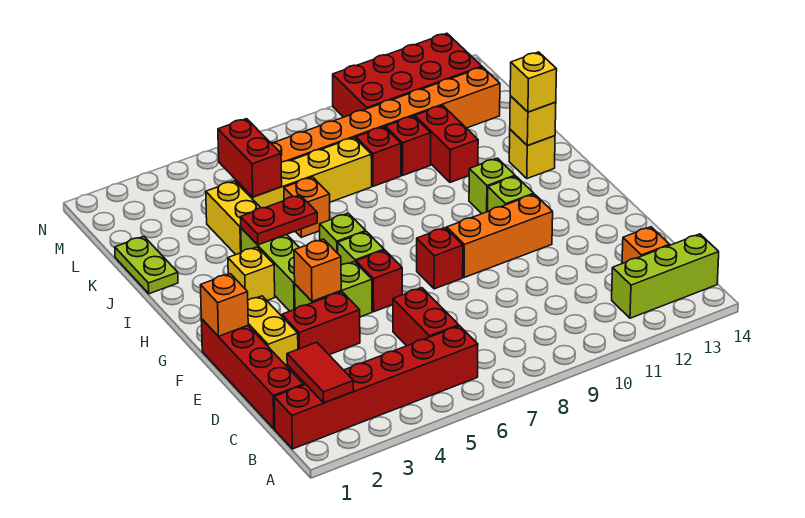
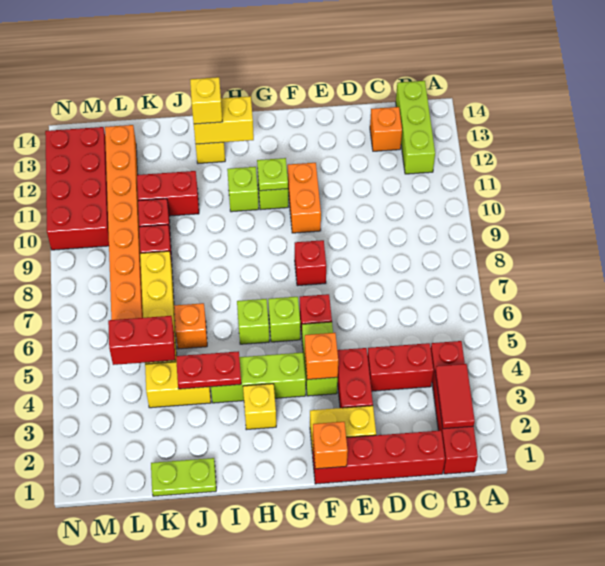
red 1x6 brick [274,326,478,449] -> red 1x4 brick [431,341,478,474]
red 1x2 tile [287,342,354,403] -> red 1x2 tile turned to [435,364,475,429]
red 1x2 brick [393,288,459,346] -> red 1x2 brick moved to [368,343,434,391]
orange 1x3 brick [447,194,553,278] -> orange 1x2 brick [287,163,321,233]
none -> lime 1x1 plate [257,158,288,191]
red 1x2 plate [241,195,317,245] -> red 1x2 plate turned to [176,351,241,389]
yellow 1x1 brick [510,96,556,146] -> yellow 1x2 brick [194,96,254,144]

